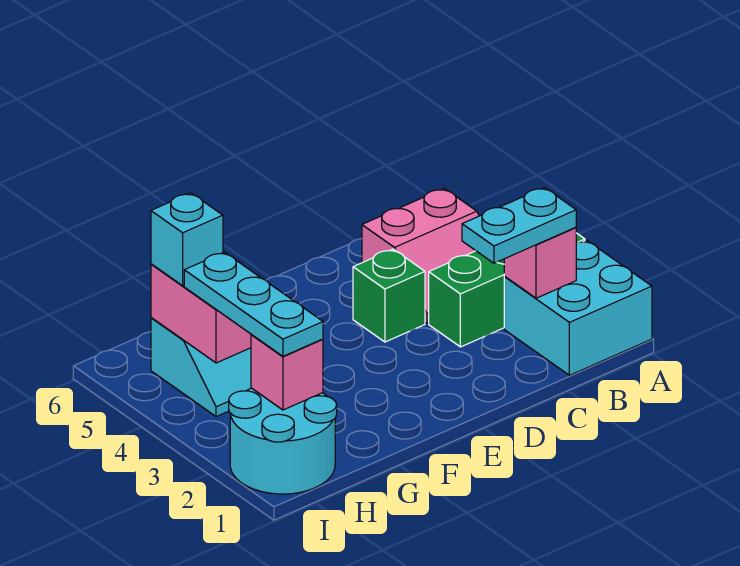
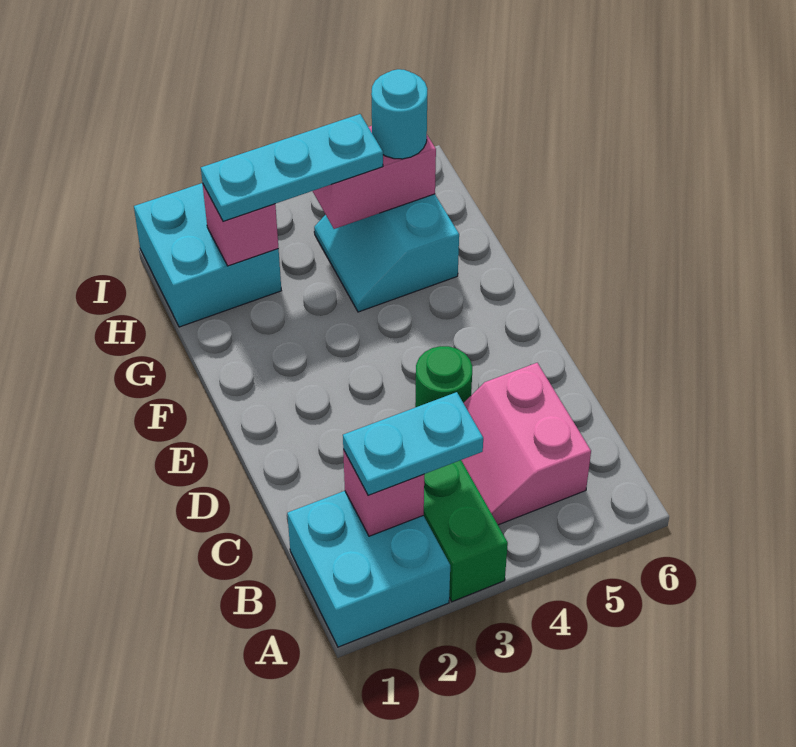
cyan 1x2 plate [462,187,576,263] -> cyan 1x2 plate turned to [343,392,483,496]
green 1x1 brick [353,249,425,342] -> green 1x1 round brick [415,346,472,407]
cyan 2x2 round brick [229,388,337,494] -> cyan 2x2 brick [134,183,281,327]
cyan 1x1 brick [151,193,223,286] -> cyan 1x1 round brick [371,69,427,159]

